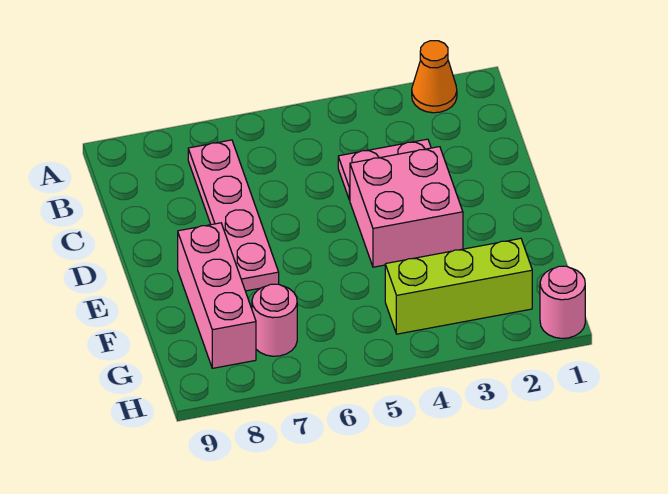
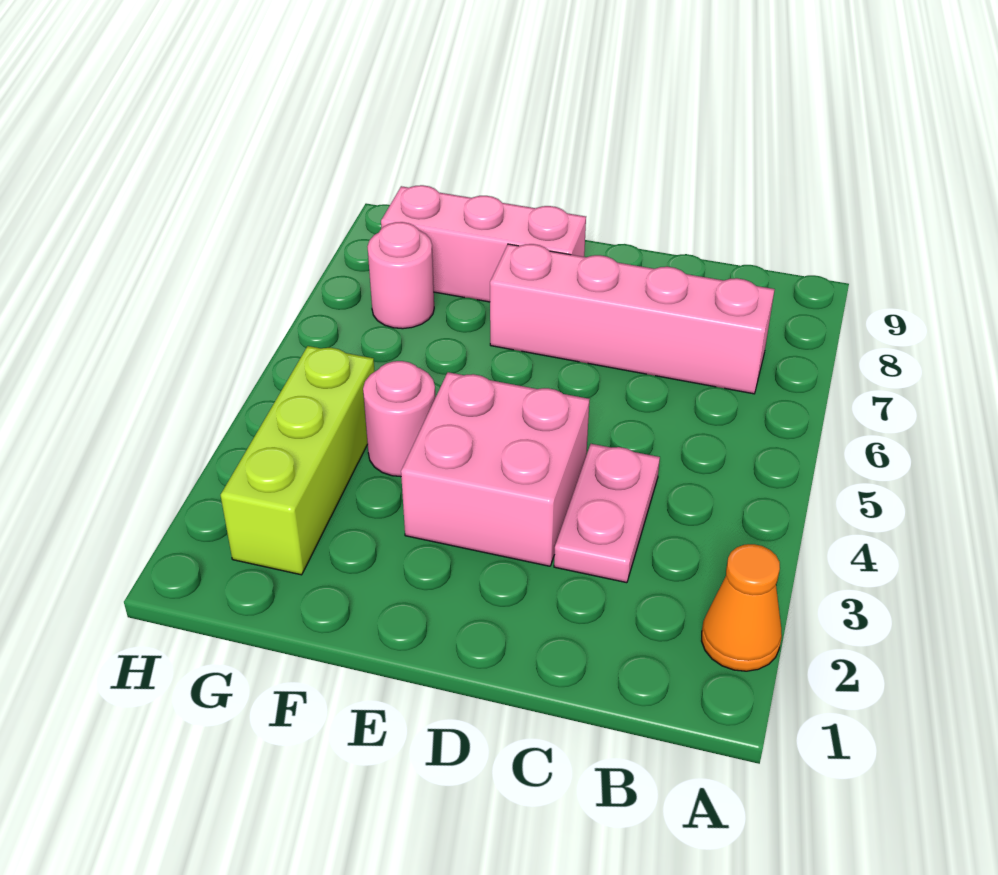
pink 1x4 plate [188,140,279,291] -> pink 1x4 brick [490,244,775,394]
pink 1x1 round brick [540,266,585,338] -> pink 1x1 round brick moved to [363,361,435,477]

